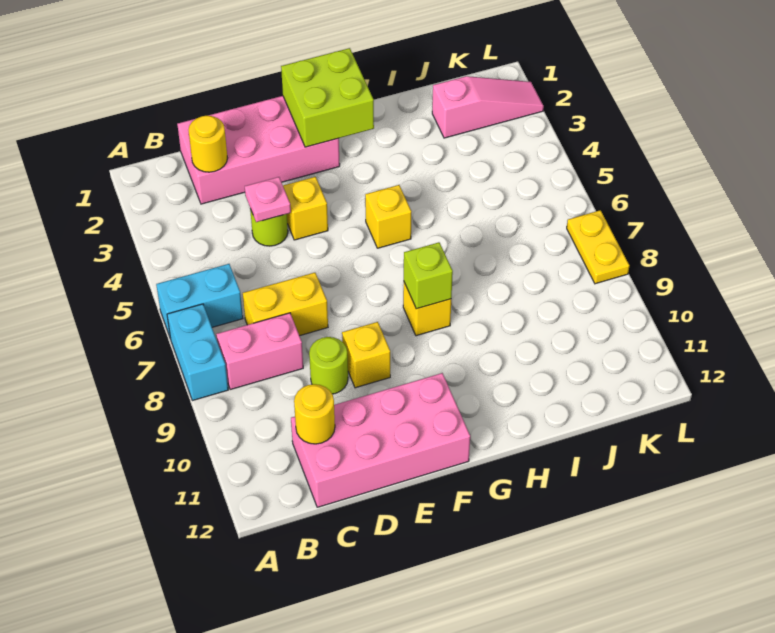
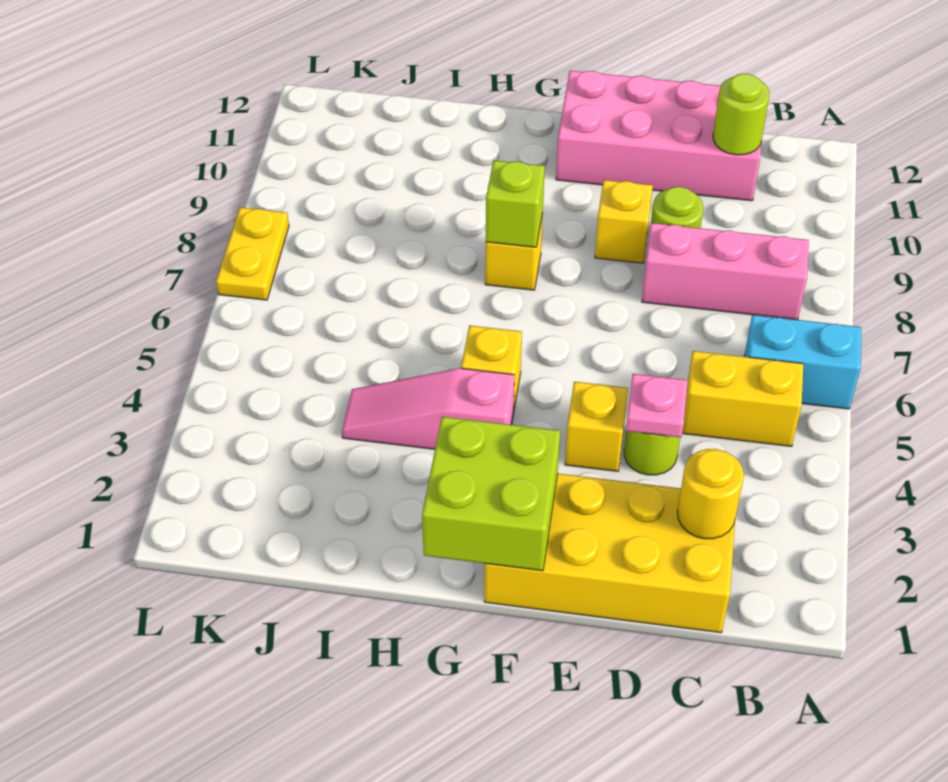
cyan 1x2 brick [167,304,228,401] -> none
pink 1x2 brick [216,313,303,390] -> pink 1x3 brick [642,223,809,320]
pink 2x4 brick [177,96,340,204] -> yellow 2x4 brick [484,474,735,633]
yellow 1x2 brick [243,273,328,336] -> yellow 1x2 brick moved to [682,351,803,447]
yellow 1x1 round brick [294,384,335,444] -> lime 1x1 round brick [713,74,770,155]
pink 1x3 slope [432,76,544,138] -> pink 1x3 slope moved to [342,368,514,449]

